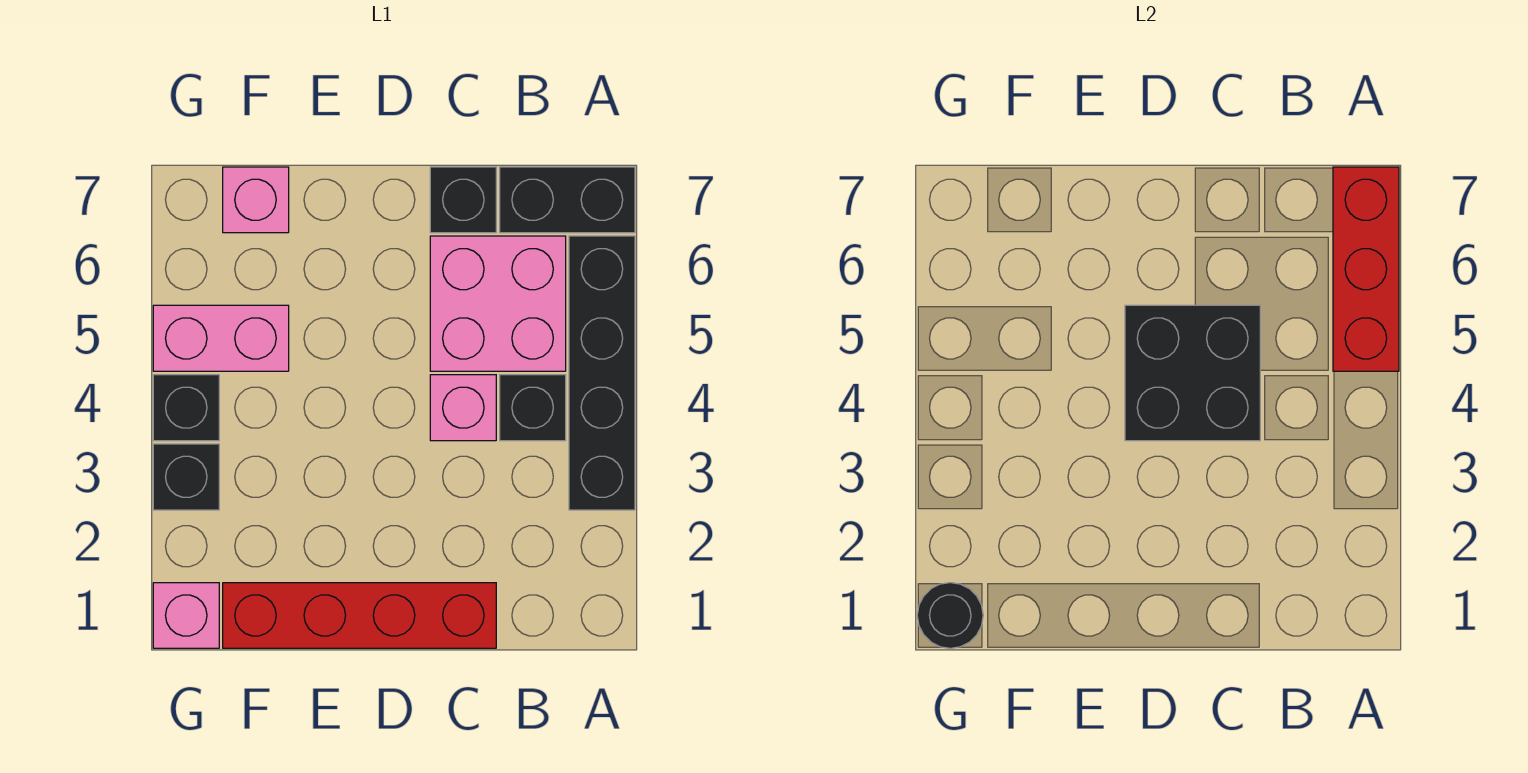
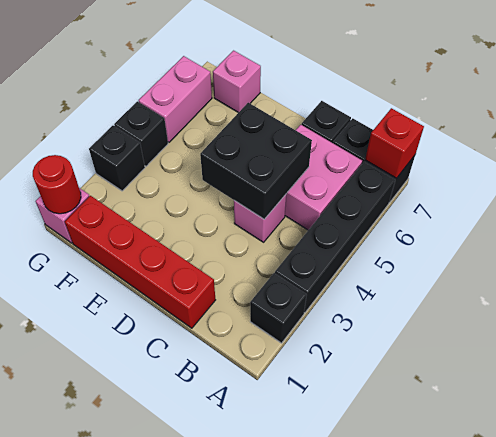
red 1x3 brick [1333,167,1399,371] -> red 1x1 brick [365,108,424,178]
black 1x1 brick [500,375,566,441] -> black 1x1 brick moved to [250,273,307,343]
pink 1x2 brick [153,305,289,371] -> pink 1x2 brick turned to [139,56,212,142]
black 1x1 round brick [917,583,983,648] -> red 1x1 round brick [33,155,81,214]

